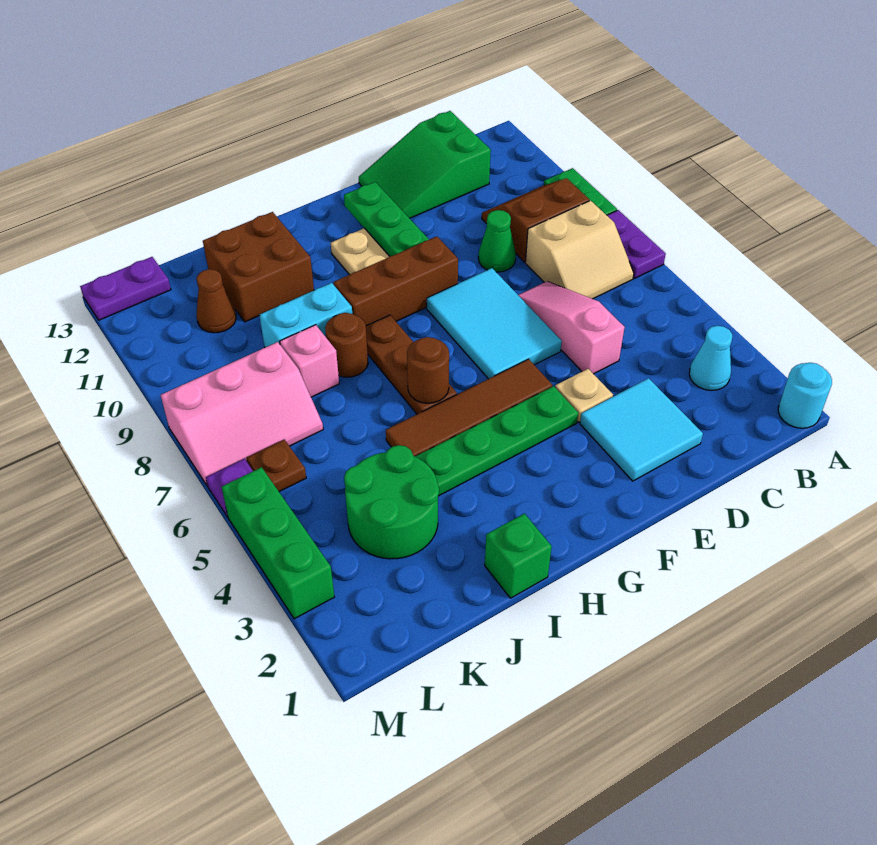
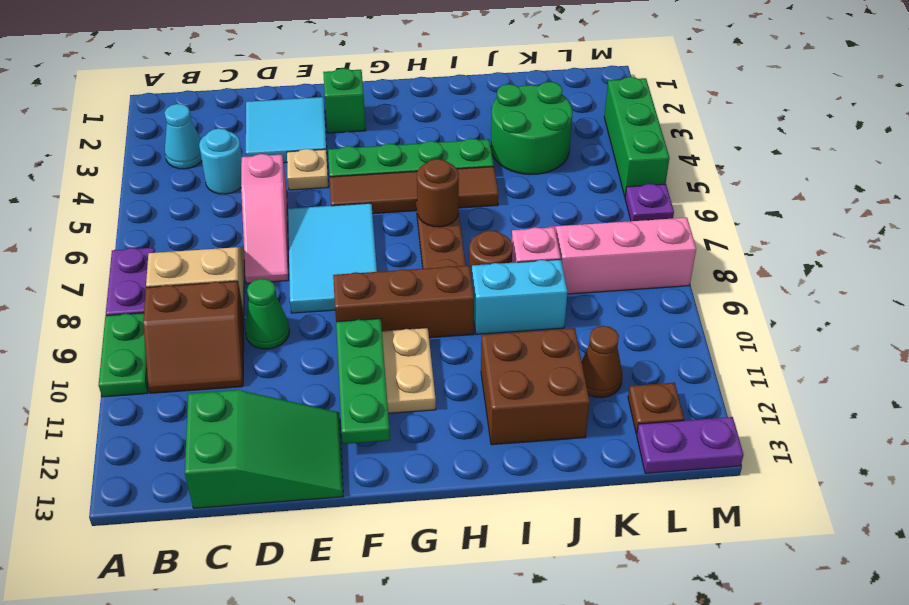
cyan 1x1 round brick [778,363,832,428] -> cyan 1x1 round brick moved to [199,128,242,194]
green 1x1 brick [485,514,552,598] -> green 1x1 brick moved to [323,68,366,133]
brown 1x1 plate [247,440,306,492] -> brown 1x1 plate moved to [628,383,684,434]

